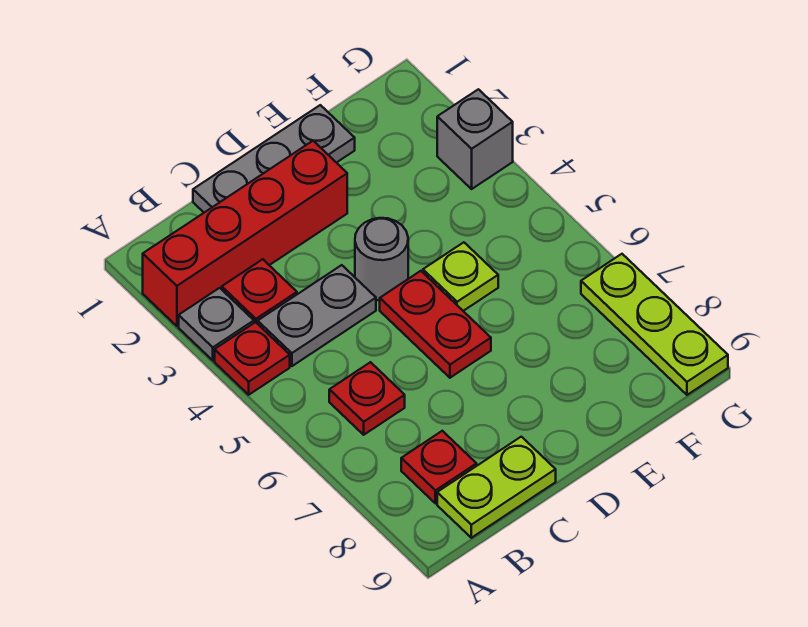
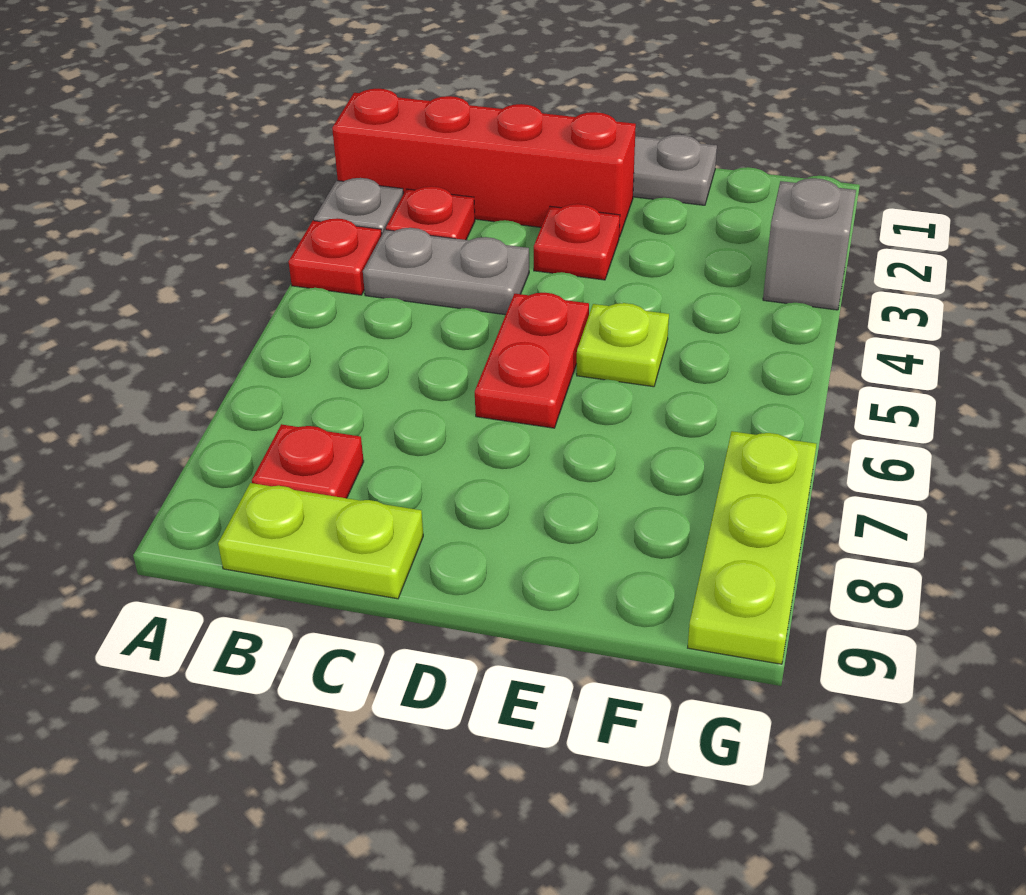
red 1x1 plate [329,362,405,435] -> red 1x1 plate moved to [534,204,620,280]
grey 1x1 round brick [355,218,408,300] -> none

